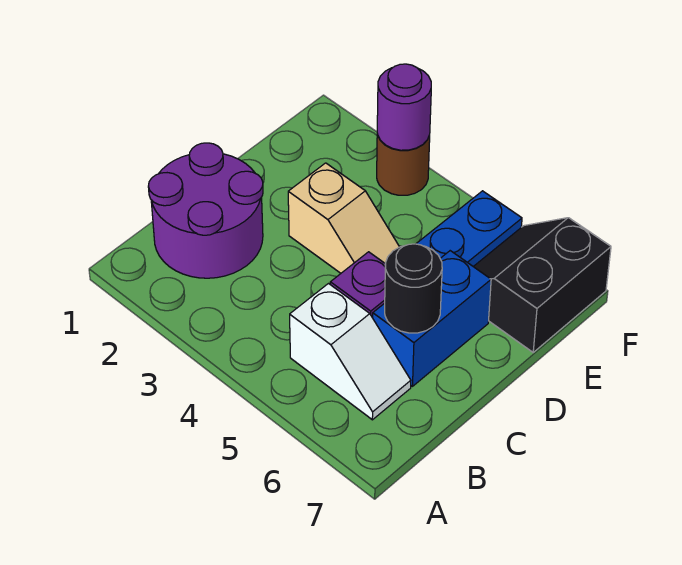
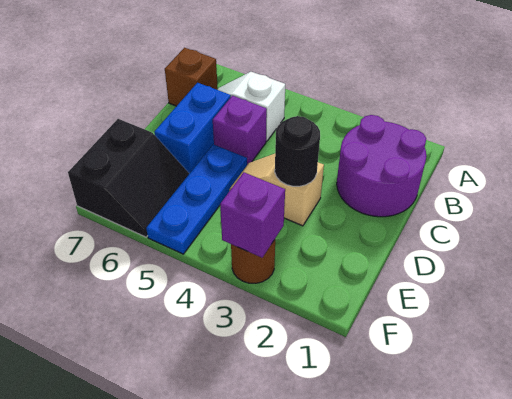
none -> brown 1x1 brick [165,48,218,106]
black 1x1 round brick [385,244,442,333] -> black 1x1 round brick moved to [275,116,320,186]
purple 1x1 round brick [377,64,431,150] -> purple 1x1 brick [220,172,285,258]

